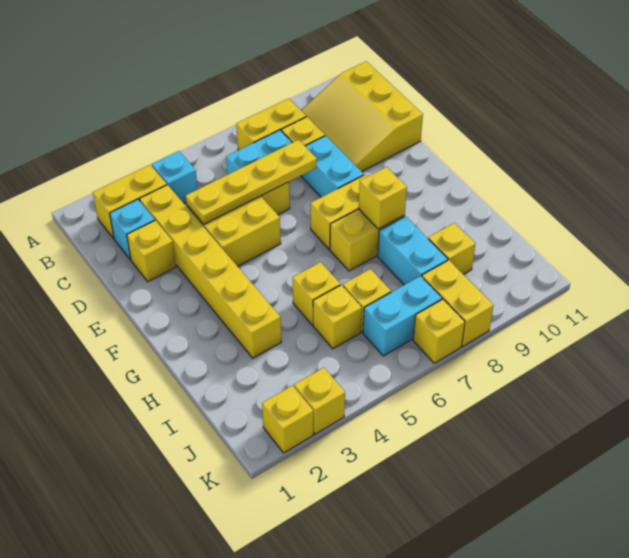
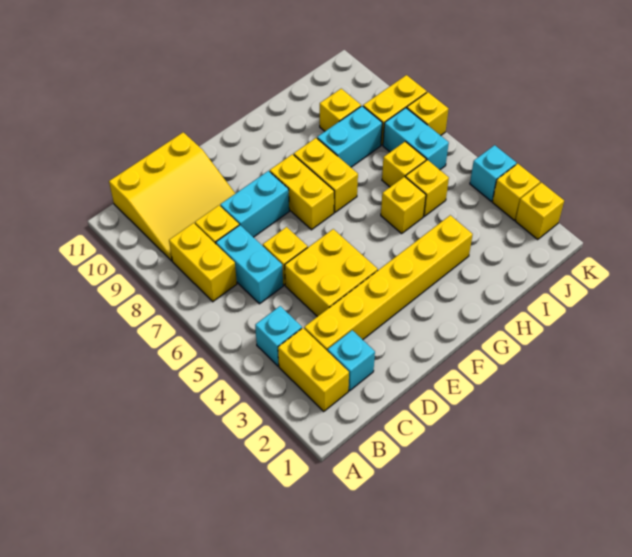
yellow 1x1 brick [127,220,176,282] -> none
yellow 1x4 plate [186,140,317,224] -> none
yellow 1x1 brick [359,167,407,229] -> none
none -> cyan 1x1 brick [470,145,517,201]

